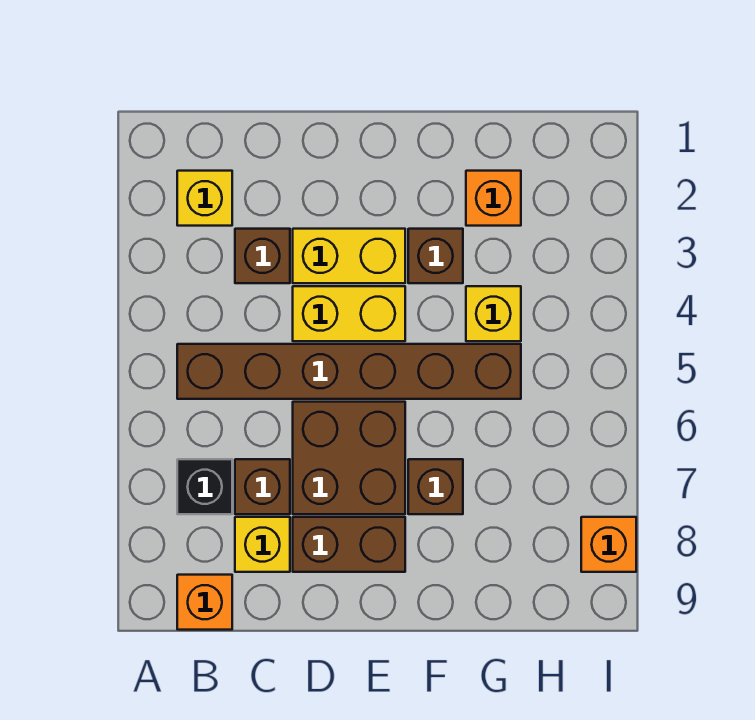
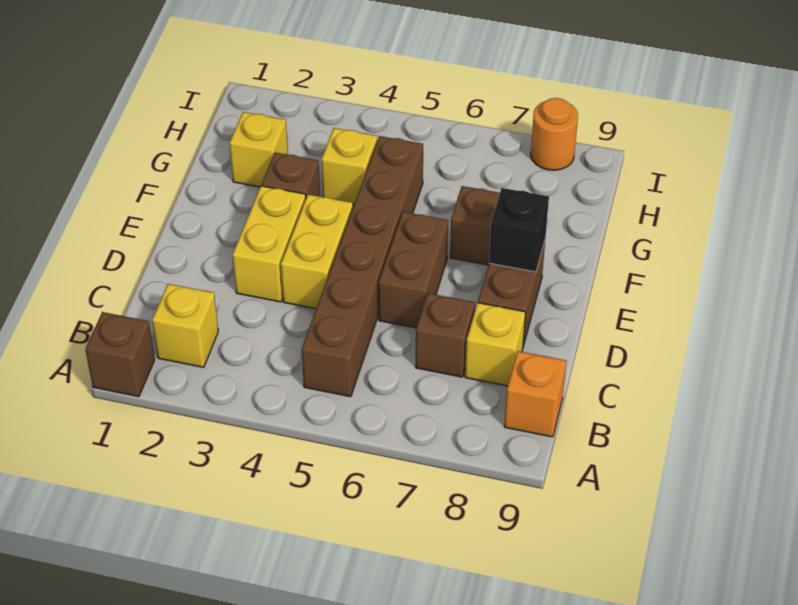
black 1x1 brick [177,459,232,514] -> black 1x1 brick moved to [489,188,549,272]
brown 1x1 brick [235,229,290,283] -> brown 1x1 brick moved to [85,312,155,397]
brown 2x2 brick [293,402,405,514] -> brown 1x2 brick [379,212,448,328]
orange 1x1 brick [466,171,521,226] -> yellow 1x1 brick [230,112,288,187]
orange 1x1 brick [581,517,636,572] -> orange 1x1 round brick [531,98,578,170]

